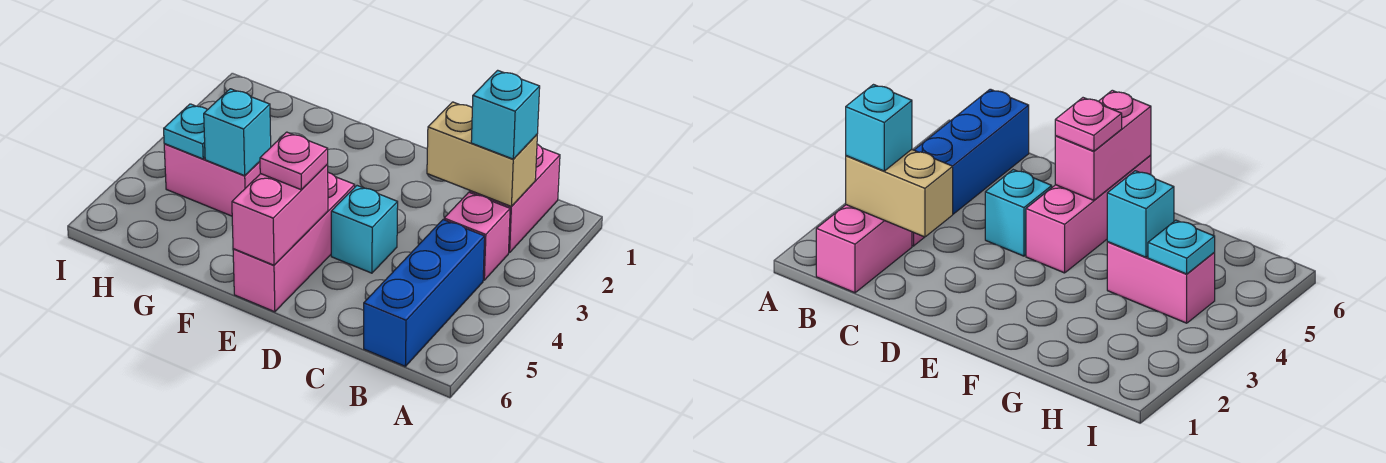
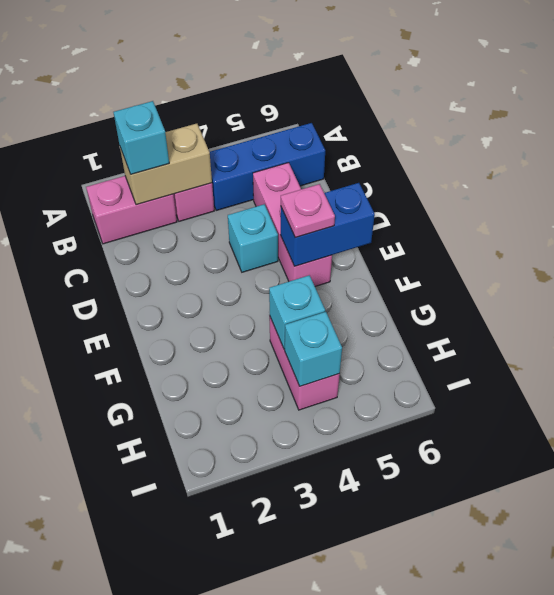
tan 1x2 brick [427,102,537,207] -> tan 1x2 brick turned to [120,124,212,205]
pink 1x3 brick [233,173,355,312] -> pink 1x3 brick turned to [253,163,332,286]
pink 1x2 brick [232,164,328,265] -> blue 1x2 brick [281,183,375,266]
cyan 1x1 plate [164,104,207,159] -> cyan 1x1 brick [285,312,342,386]

